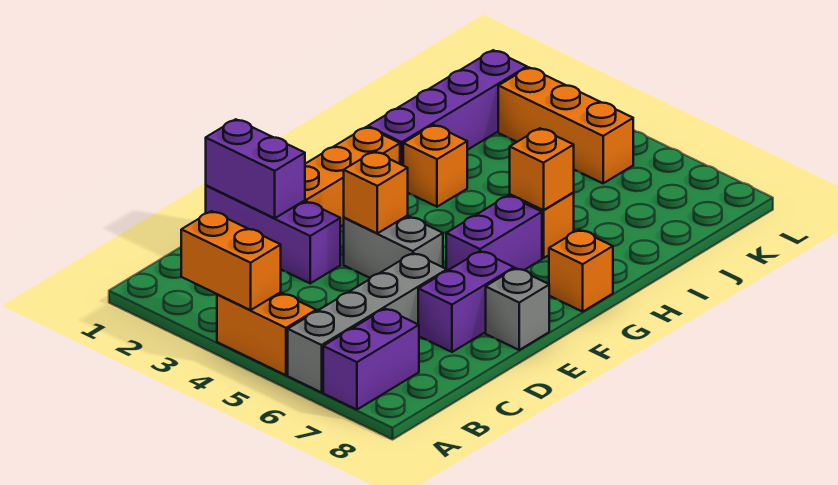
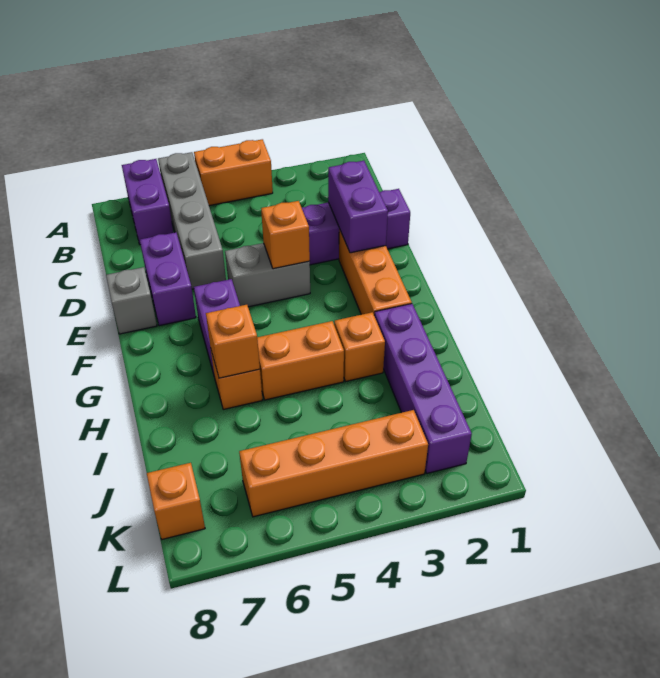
orange 1x2 brick [181,211,281,310] -> orange 1x2 brick moved to [257,321,344,400]
purple 1x2 brick [206,119,305,218] -> purple 1x2 brick turned to [328,161,388,253]
orange 1x1 brick [549,230,613,312] -> orange 1x1 brick moved to [147,463,205,539]
orange 1x3 brick [498,67,633,183] -> orange 1x4 brick [239,410,428,517]

